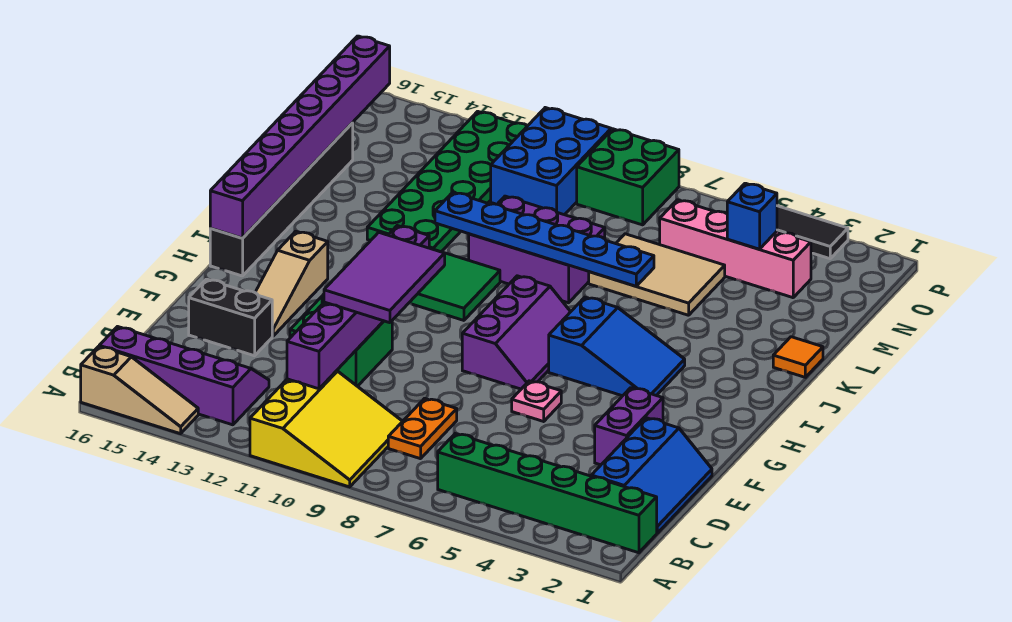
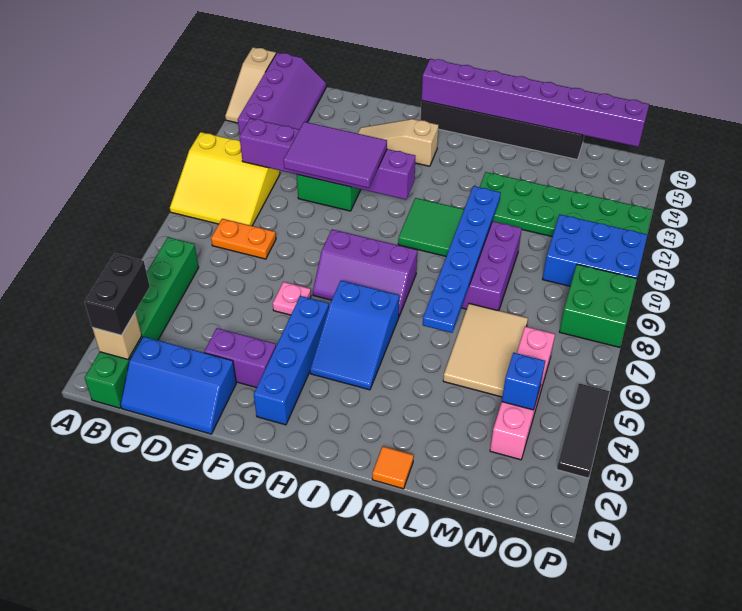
none -> tan 1x1 brick [92,312,142,359]
black 1x2 brick [189,279,272,356] -> black 1x2 brick moved to [85,254,150,335]
none -> blue 1x4 brick [254,296,329,425]

